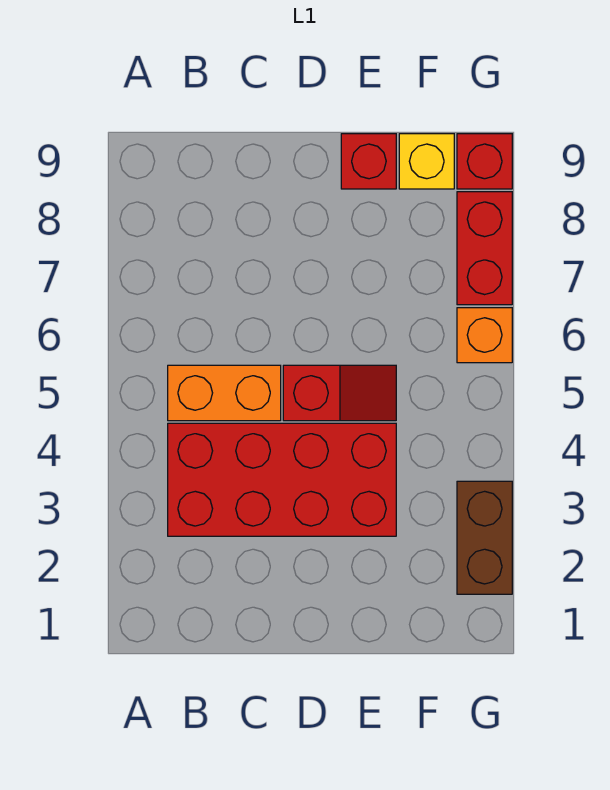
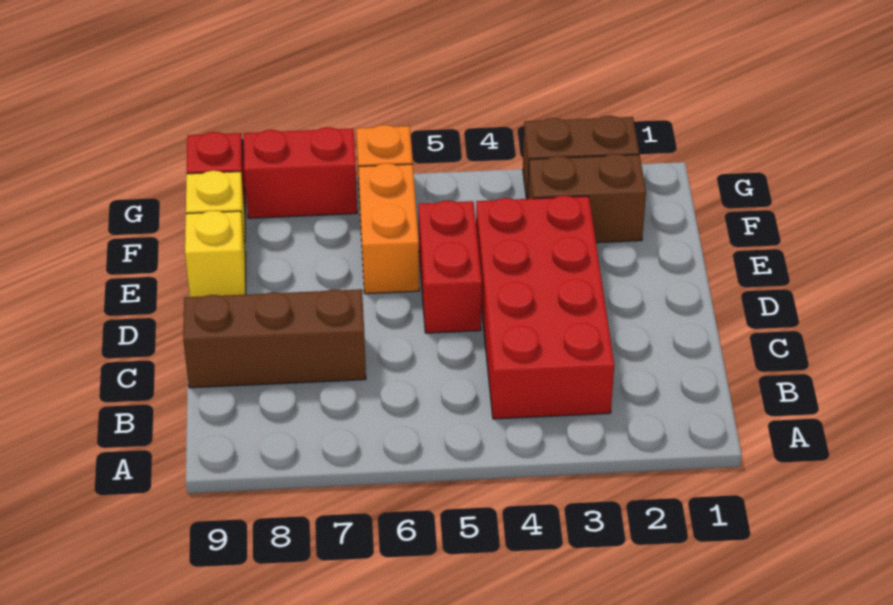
orange 1x2 brick [168,365,281,421] -> orange 1x2 brick moved to [358,163,419,294]
none -> brown 1x3 brick [183,289,366,388]
red 1x2 slope [283,365,396,421] -> red 1x2 brick [419,201,482,333]
red 1x1 brick [341,134,396,189] -> yellow 1x1 brick [185,211,246,297]
none -> brown 1x2 brick [528,154,646,243]

